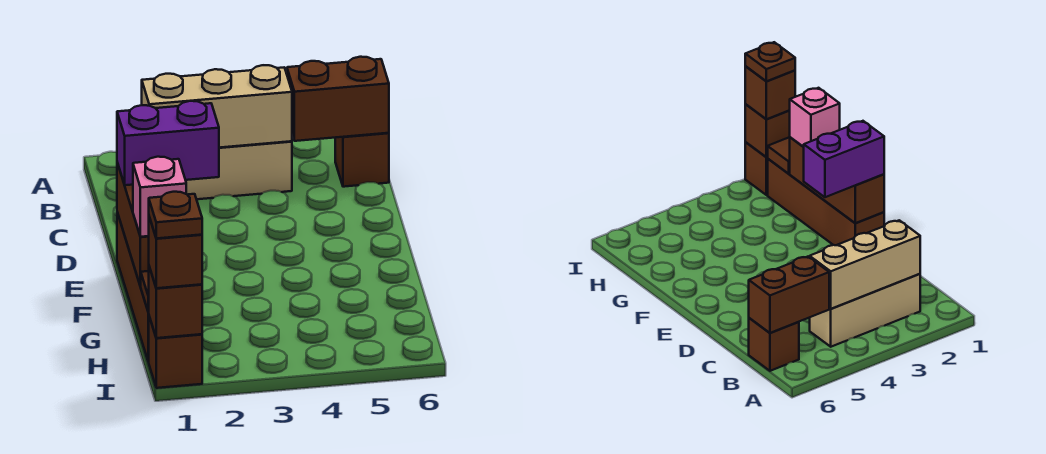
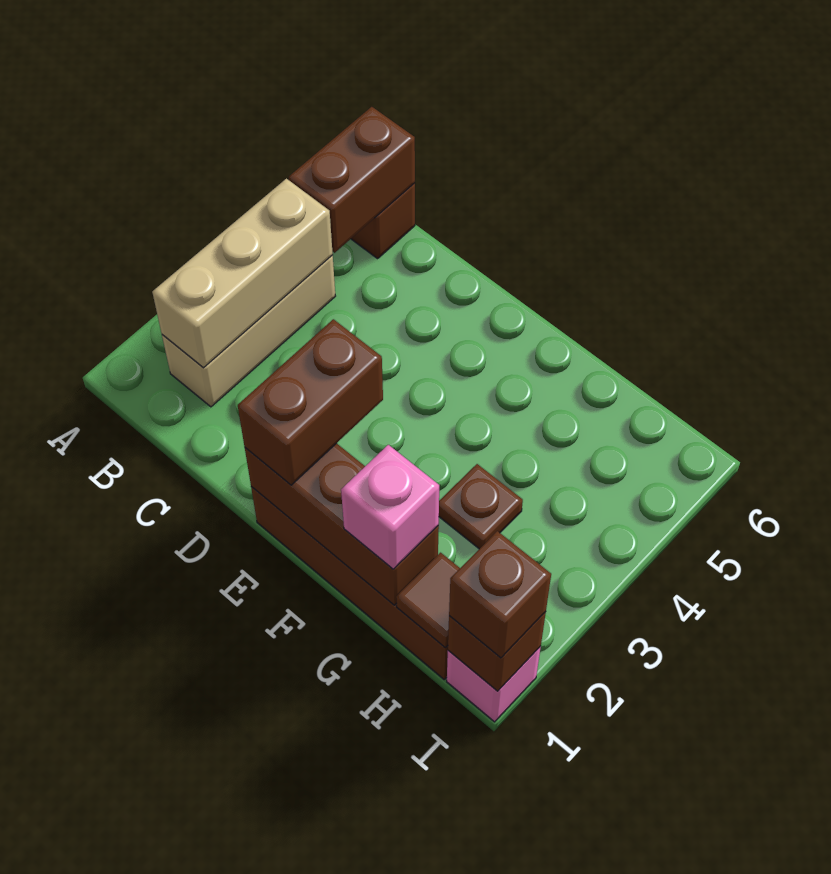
purple 1x2 brick [117,101,219,185] -> brown 1x2 brick [238,319,383,485]
brown 1x1 brick [149,317,202,388] -> pink 1x1 brick [447,646,541,722]
brown 1x1 plate [149,192,202,238] -> brown 1x1 plate moved to [439,464,523,549]

